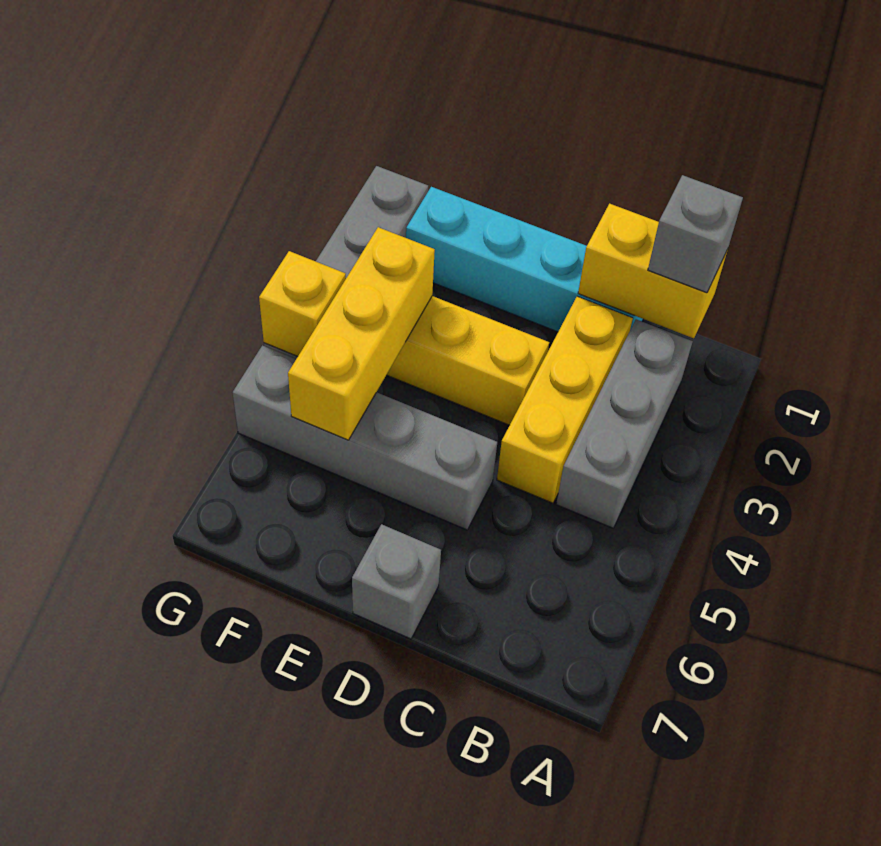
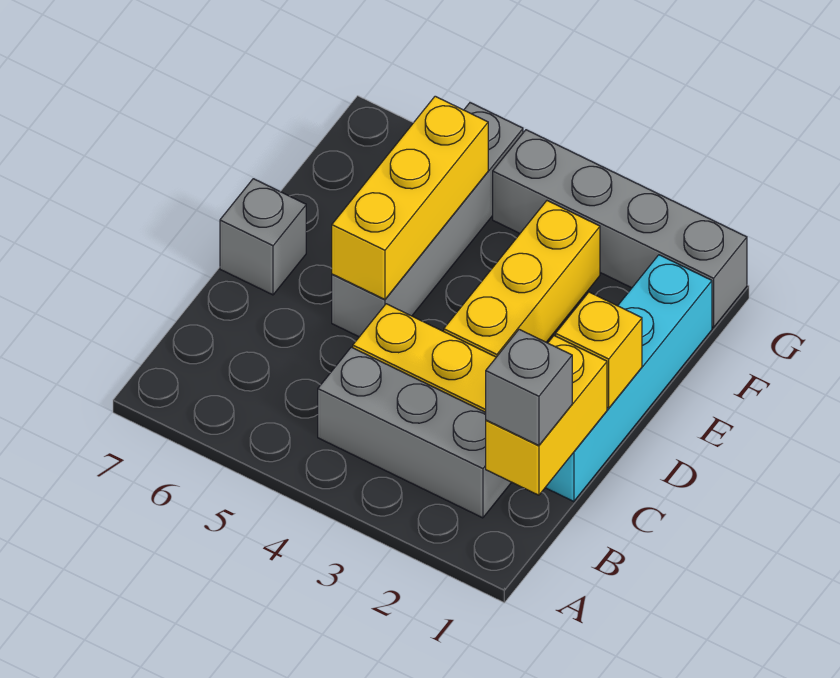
yellow 1x3 brick [288,227,435,440] -> yellow 1x3 brick turned to [332,96,488,299]
yellow 1x1 brick [259,251,346,357] -> yellow 1x1 brick moved to [556,292,642,408]

